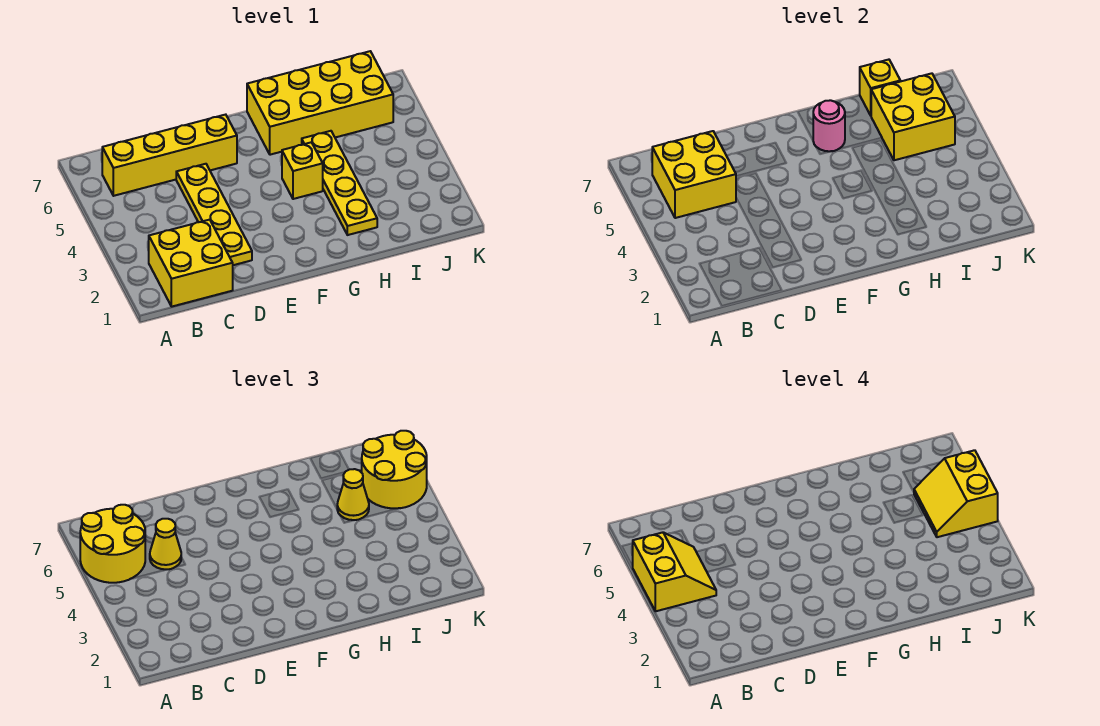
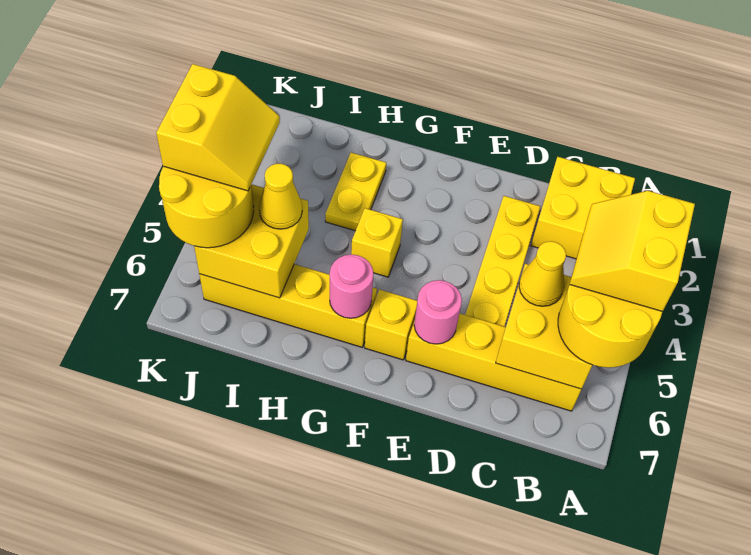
none -> pink 1x1 round brick [414,280,462,344]
yellow 2x4 brick [247,51,393,155] -> yellow 1x4 brick [199,264,377,347]
yellow 1x4 plate [302,131,377,235] -> yellow 1x2 plate [325,153,386,231]
yellow 1x1 brick [860,60,900,115] -> yellow 1x1 brick moved to [365,289,417,360]

